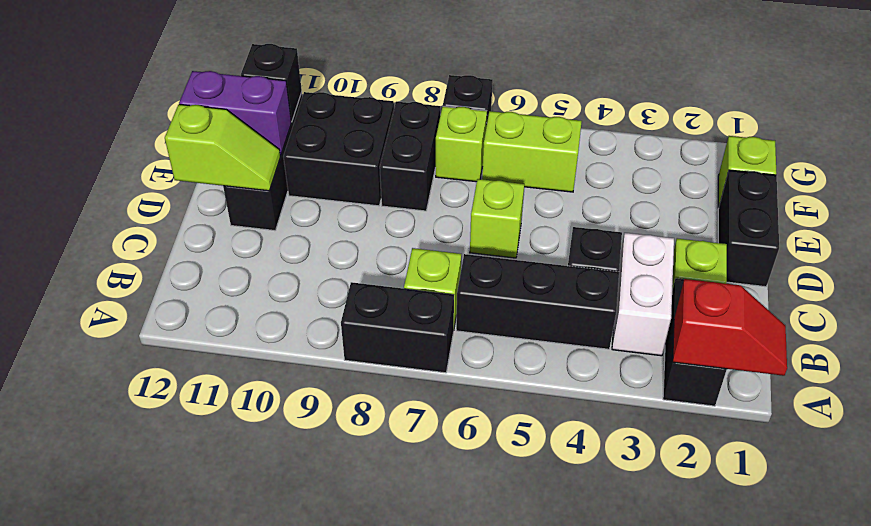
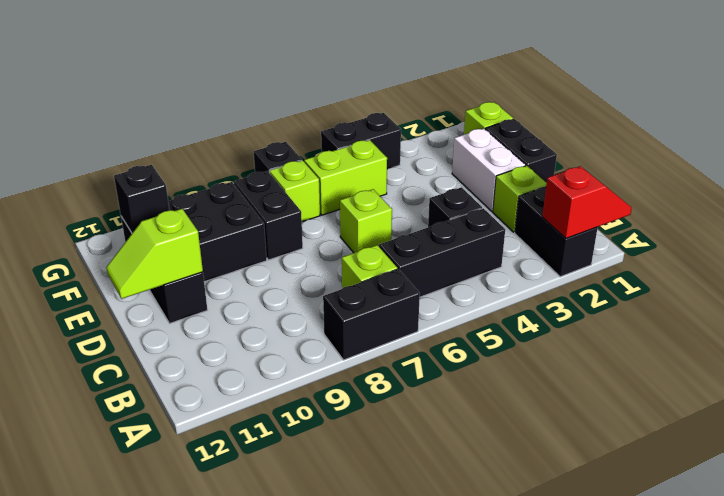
white 1x2 brick [612,233,674,356] -> white 1x2 brick moved to [452,129,526,211]
lime 1x2 slope [165,104,280,191] -> lime 1x2 slope turned to [106,209,203,299]
purple 1x2 brick [179,71,291,155] -> none
none -> black 1x2 brick [321,113,401,169]

